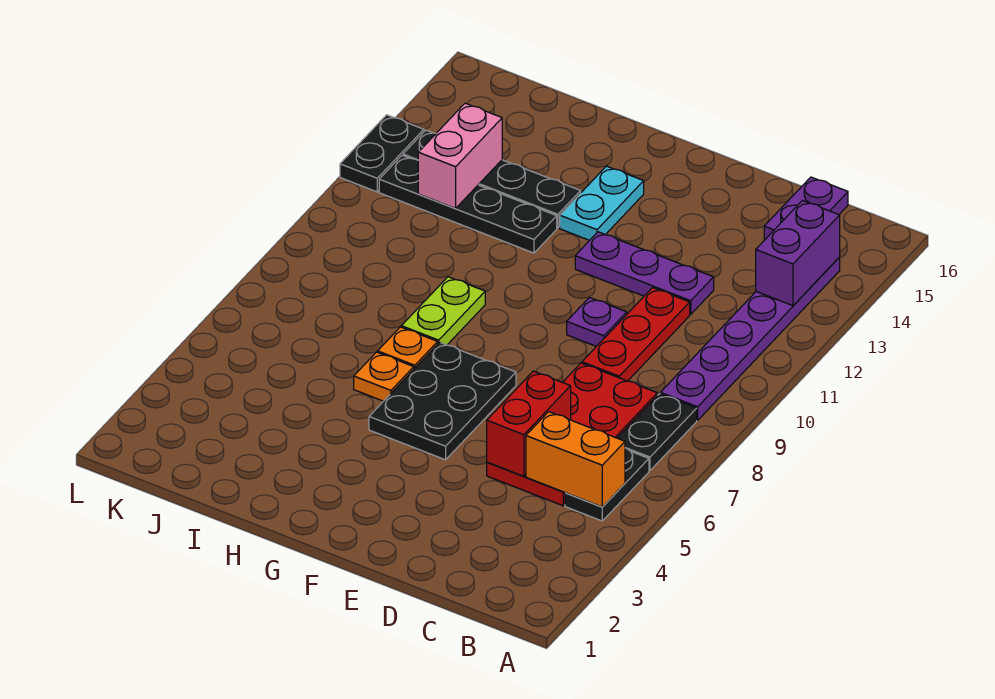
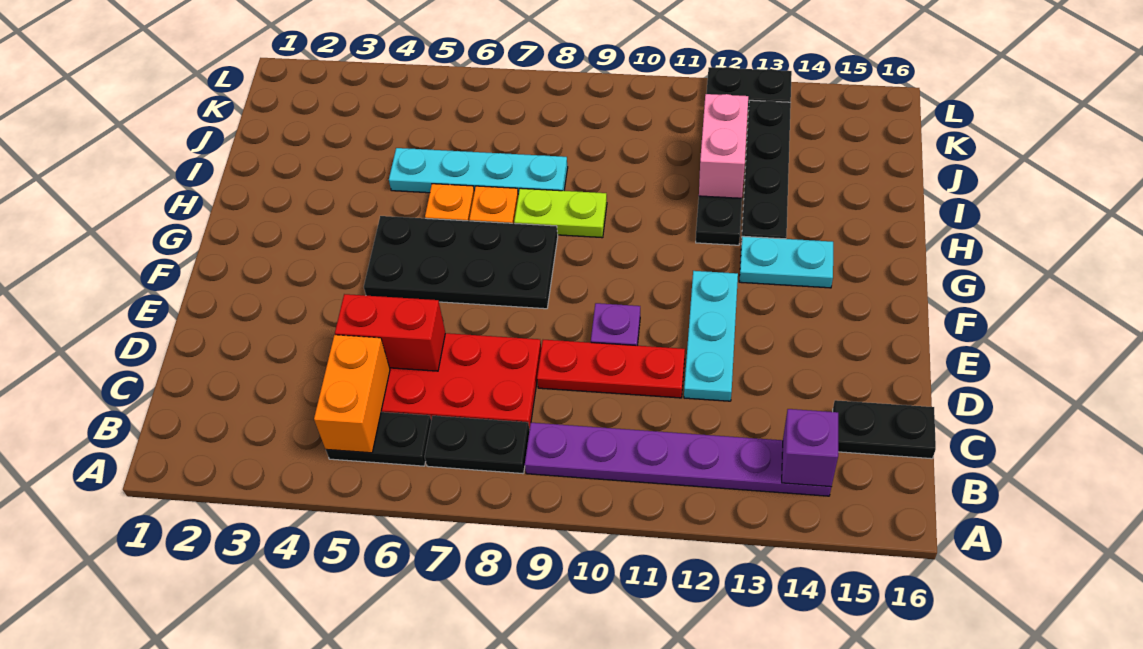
purple 1x2 brick [756,201,840,306] -> purple 1x1 brick [782,409,838,487]
purple 1x2 plate [764,177,848,240] -> black 1x2 plate [833,400,936,459]
purple 1x3 plate [575,232,714,314] -> cyan 1x3 plate [684,271,738,401]
black 2x3 plate [369,342,516,460] -> black 2x4 plate [364,216,558,309]
none -> cyan 1x4 plate [389,148,568,195]
pink 1x2 brick [418,103,502,208] -> pink 1x2 brick turned to [699,94,748,198]

